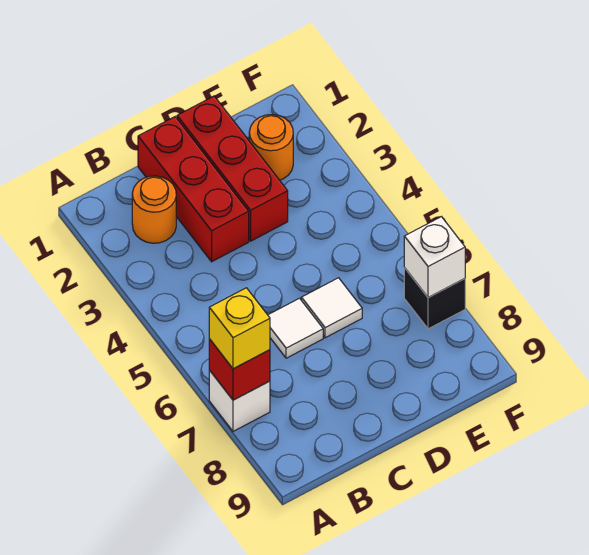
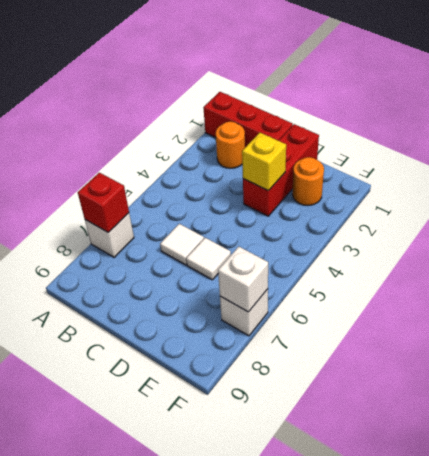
yellow 1x1 brick [209,288,270,369] -> yellow 1x1 brick moved to [242,133,286,191]
red 1x3 brick [138,117,249,262] -> red 1x3 brick turned to [203,92,293,147]
black 1x1 brick [404,268,465,329] -> white 1x1 brick [220,289,268,336]

